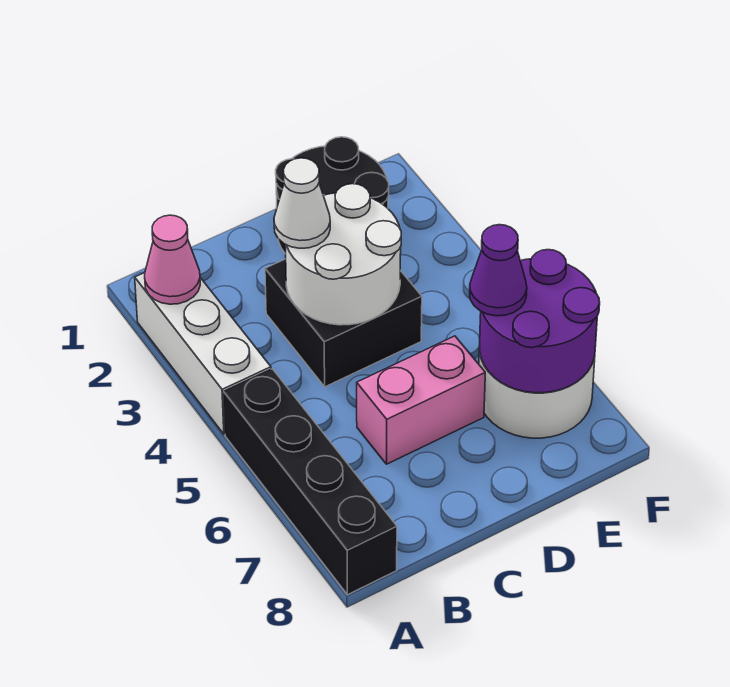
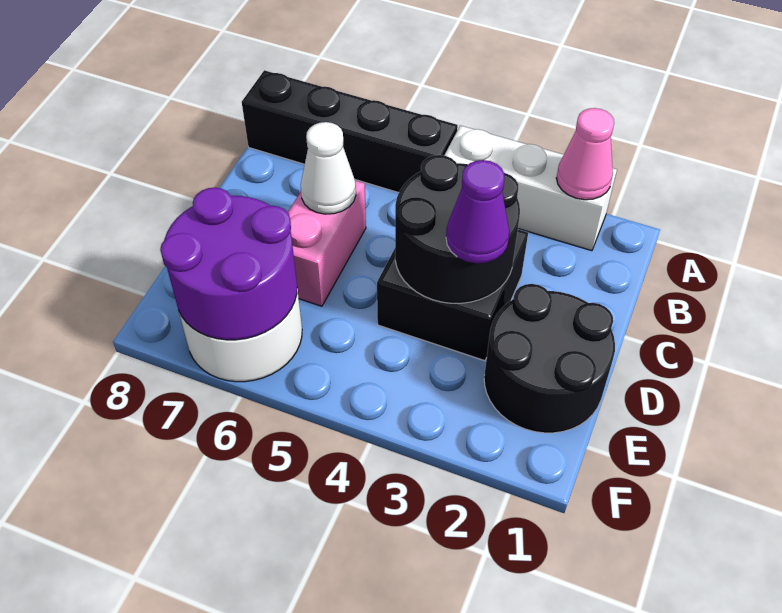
white 2x2 round brick [285,184,401,325] -> black 2x2 round brick [395,155,520,303]
white 1x1 cone [274,158,330,248] -> white 1x1 cone moved to [301,122,356,214]
purple 1x1 cone [470,225,527,316] -> purple 1x1 cone moved to [446,160,510,263]

